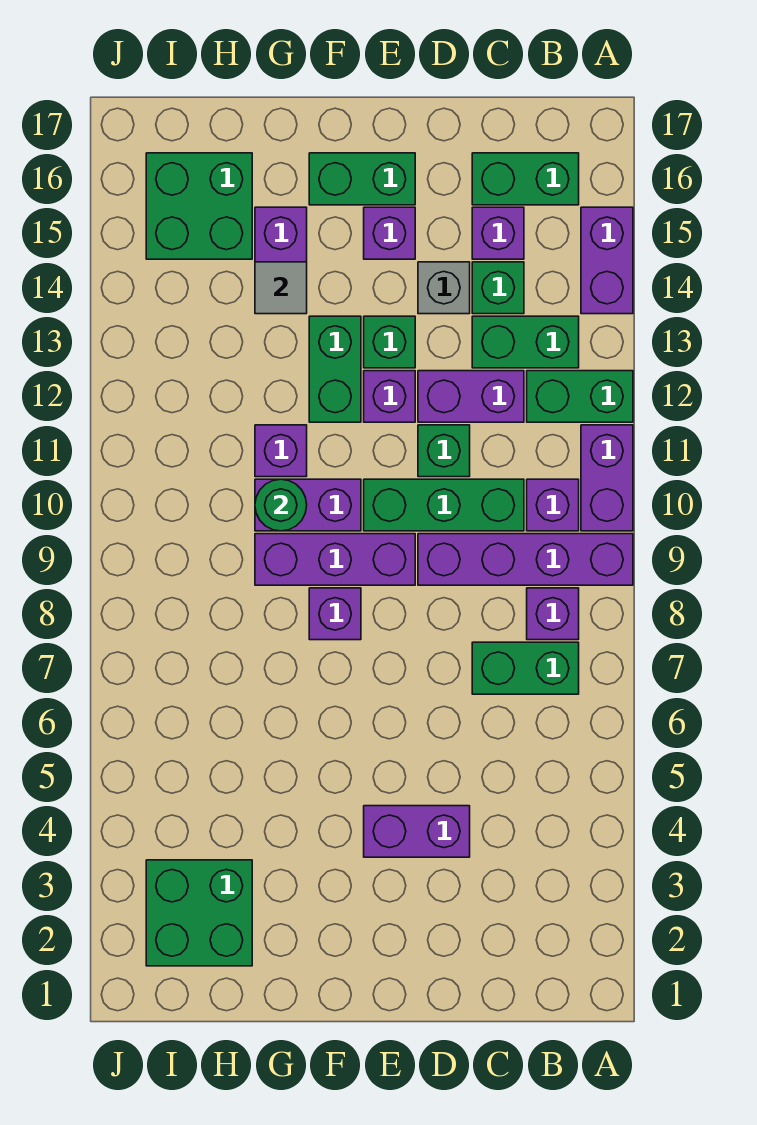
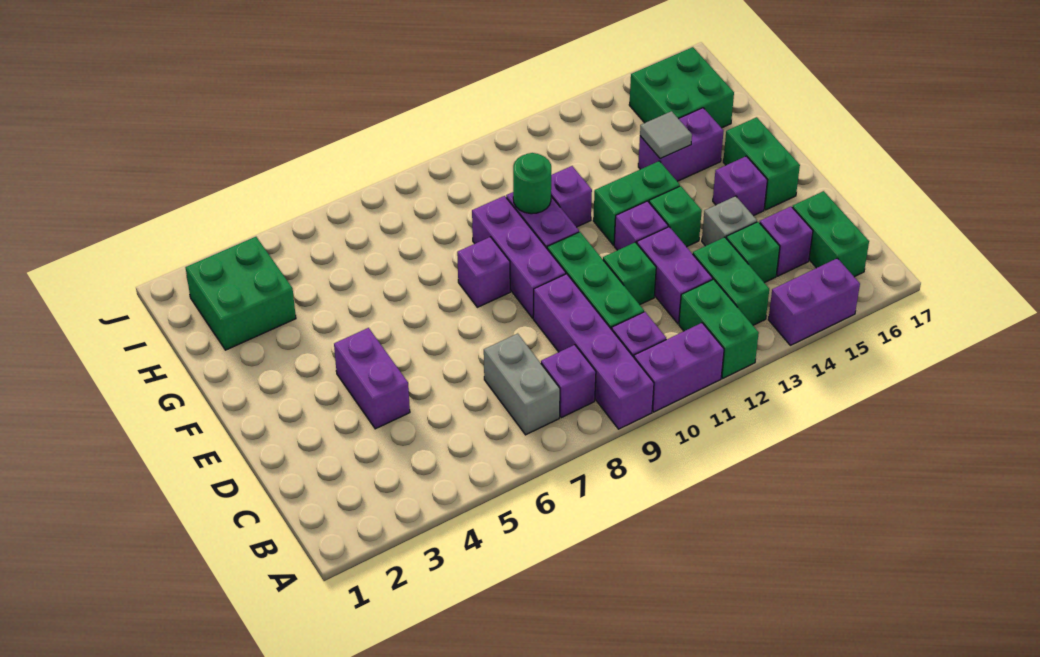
green 1x2 brick [472,642,579,694] -> grey 1x2 brick [484,334,560,435]

